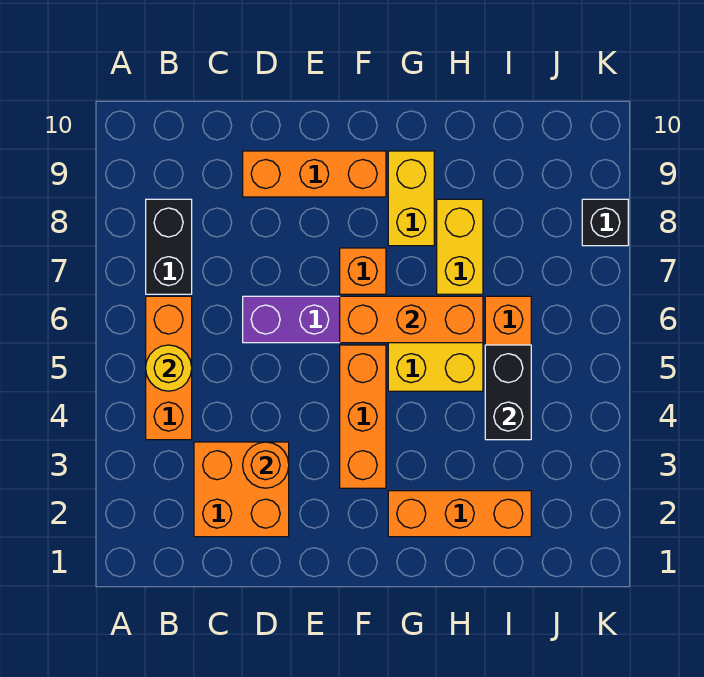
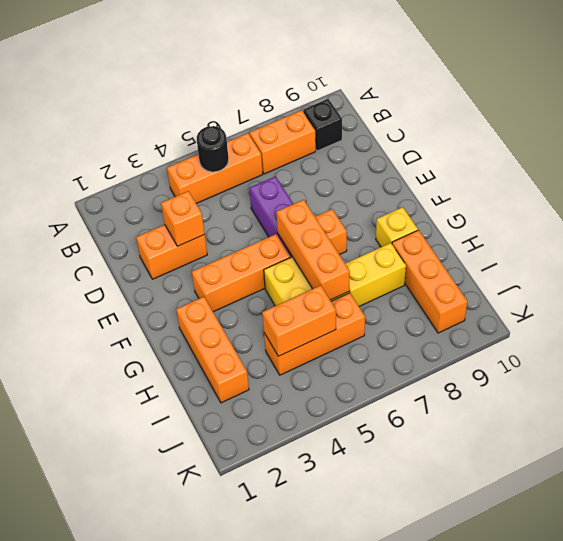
yellow 1x1 round brick [146,345,192,391] -> black 1x1 round brick [197,126,229,172]
black 1x2 brick [146,199,192,294] -> orange 1x2 brick [250,110,316,174]
orange 2x2 brick [194,442,289,537] -> orange 1x2 brick [136,225,207,279]
orange 1x1 round brick [243,442,289,488] -> orange 1x1 brick [161,191,205,246]
orange 1x3 brick [243,151,386,197] -> orange 1x3 brick moved to [392,230,467,333]
yellow 1x2 brick [388,151,434,246] -> yellow 1x1 brick [376,207,418,247]
black 1x2 brick [485,345,531,440] -> orange 1x2 brick [262,285,336,356]
black 1x1 brick [582,199,628,246] -> black 1x1 brick moved to [303,99,342,151]

